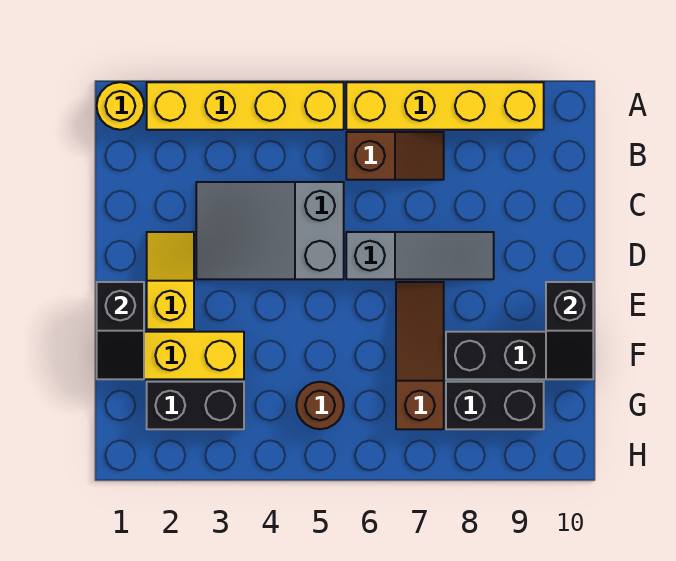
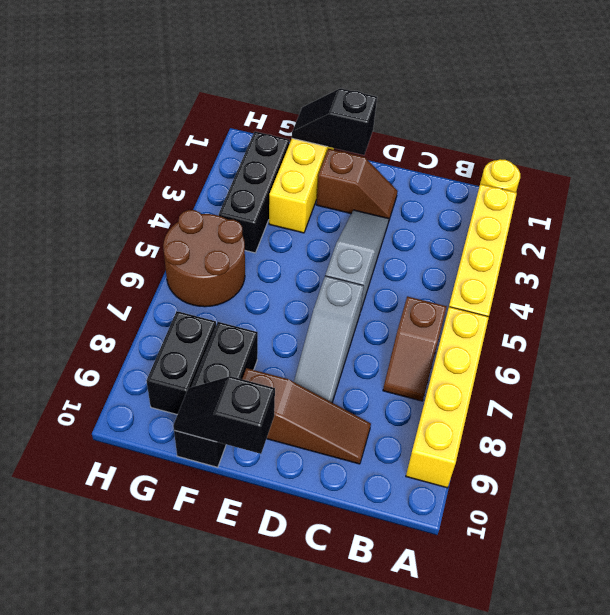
grey 2x3 slope [196,182,344,279] -> grey 1x3 slope [325,210,389,312]
yellow 1x2 slope [147,232,194,329] -> brown 1x2 slope [316,149,397,220]
brown 1x3 slope [396,282,444,429] -> brown 1x3 slope moved to [242,368,371,464]
black 1x2 brick [147,382,244,429] -> black 1x3 brick [219,132,289,253]
brown 1x1 round brick [296,382,344,429] -> brown 2x2 round brick [163,210,245,307]

